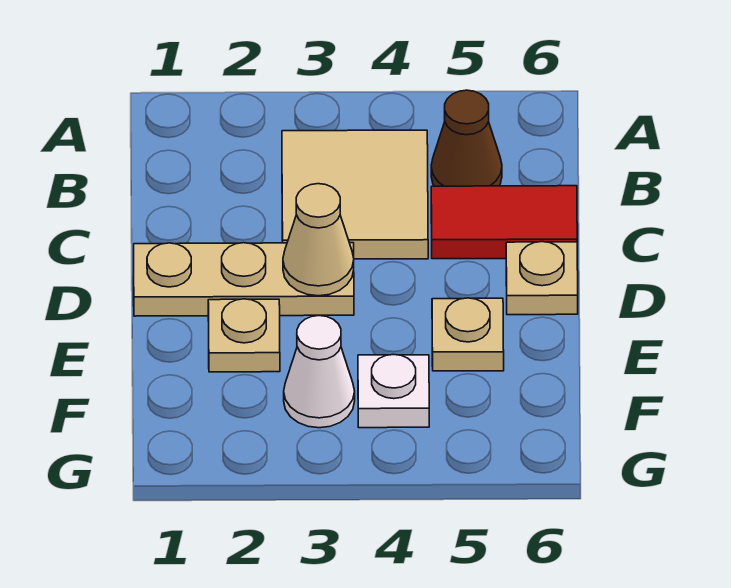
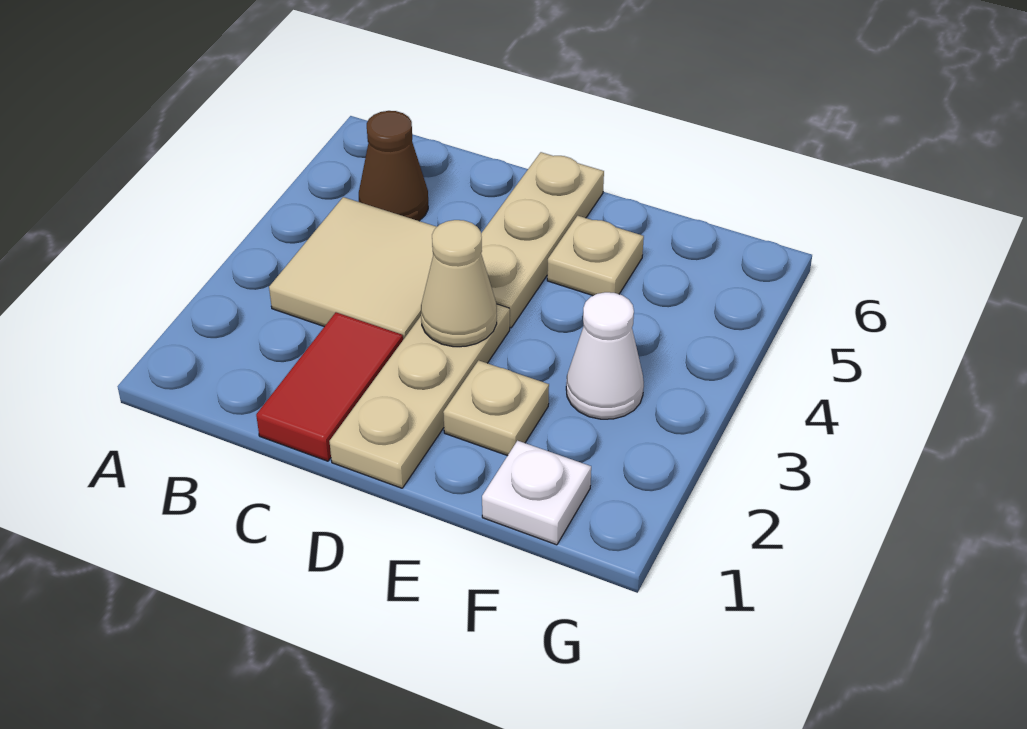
red 1x2 tile [431,186,577,259] -> red 1x2 tile moved to [256,312,403,461]
tan 1x1 plate [506,242,578,315] -> tan 1x3 plate [481,152,604,328]
white 1x1 plate [358,355,429,428] -> white 1x1 plate moved to [482,441,591,545]

